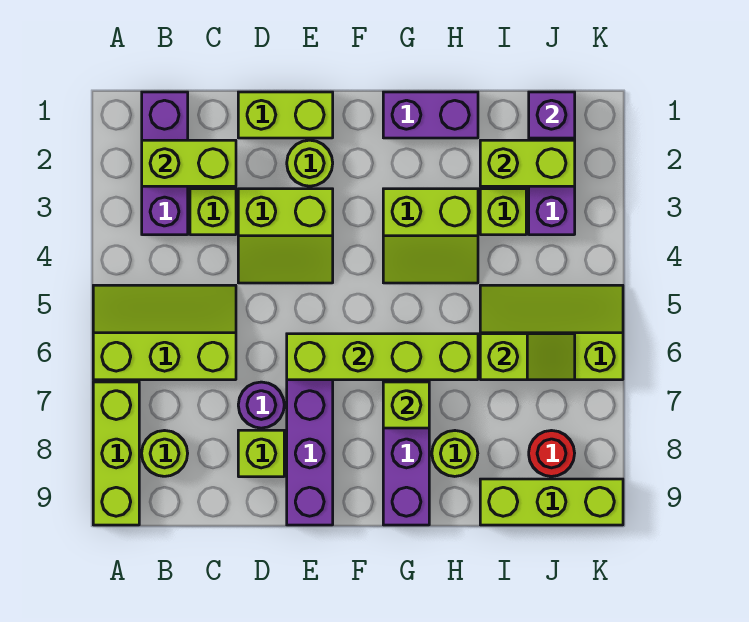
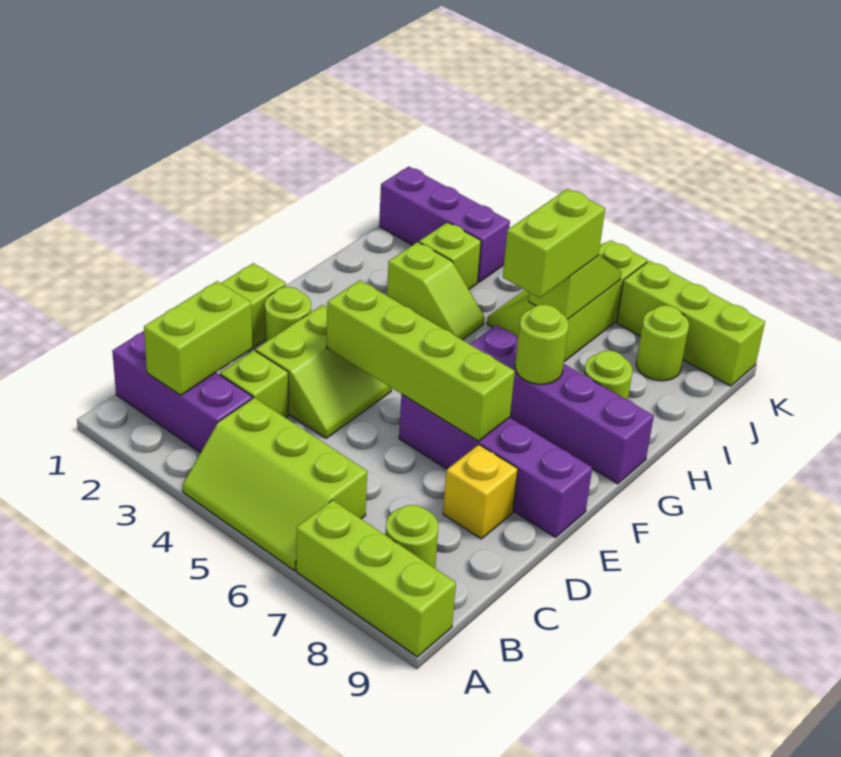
lime 2x3 slope [93,285,236,380] -> lime 2x3 slope turned to [183,398,367,570]
purple 1x1 round brick [238,382,284,428] -> none
lime 1x1 brick [238,430,284,477] -> yellow 1x1 brick [443,445,518,539]
lime 1x4 brick [287,334,478,380] -> lime 1x4 brick turned to [326,280,515,441]
purple 1x2 brick [383,92,478,138] -> none
lime 2x2 slope [383,189,478,283] -> lime 1x2 slope [387,242,484,340]
lime 1x1 brick [383,382,429,428] -> lime 1x1 round brick [515,305,569,384]
lime 1x2 brick [480,140,575,186] -> lime 1x2 brick moved to [503,189,605,298]
lime 1x3 brick [480,479,623,525] -> lime 1x3 brick turned to [617,261,765,386]
purple 1x1 brick [529,92,575,138] -> none
red 1x1 round brick [529,431,575,476] -> lime 1x1 round brick [636,305,689,381]

